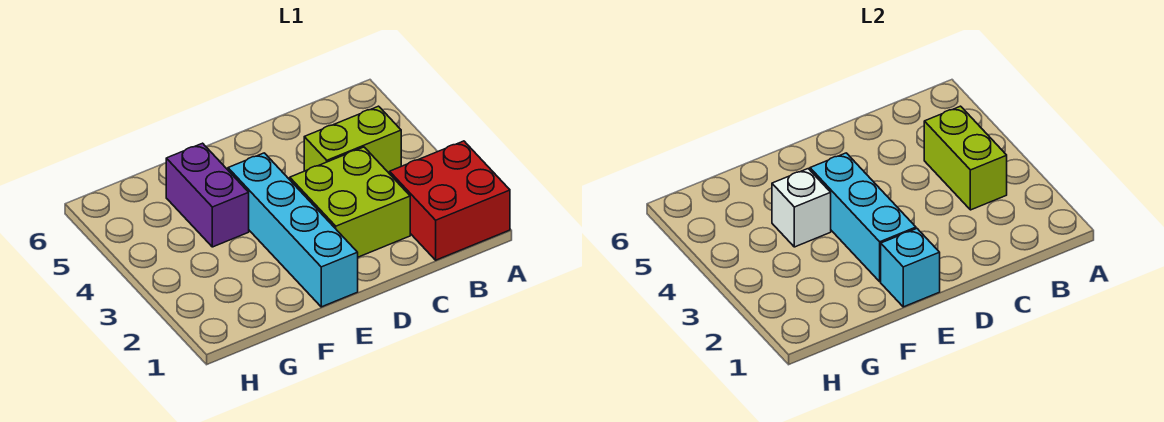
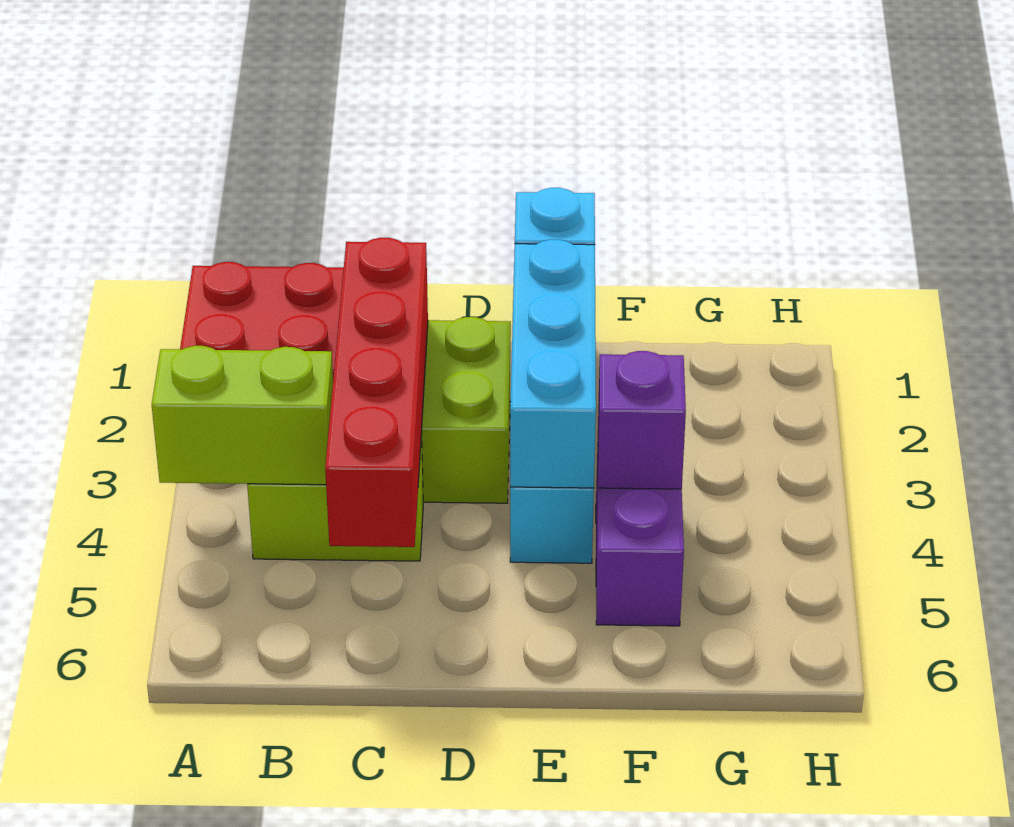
lime 1x2 brick [924,106,1007,210] -> lime 1x2 brick turned to [152,346,333,485]
none -> red 1x4 brick [325,238,428,547]
white 1x1 brick [772,169,831,247] -> purple 1x1 brick [598,351,686,489]

